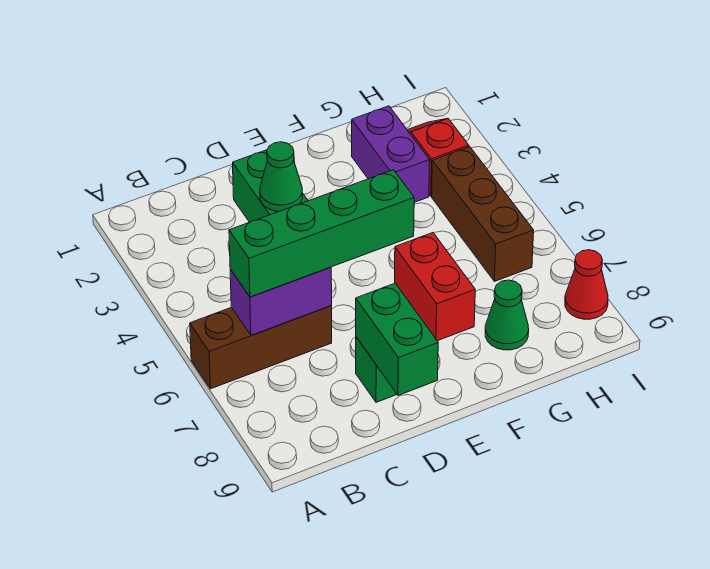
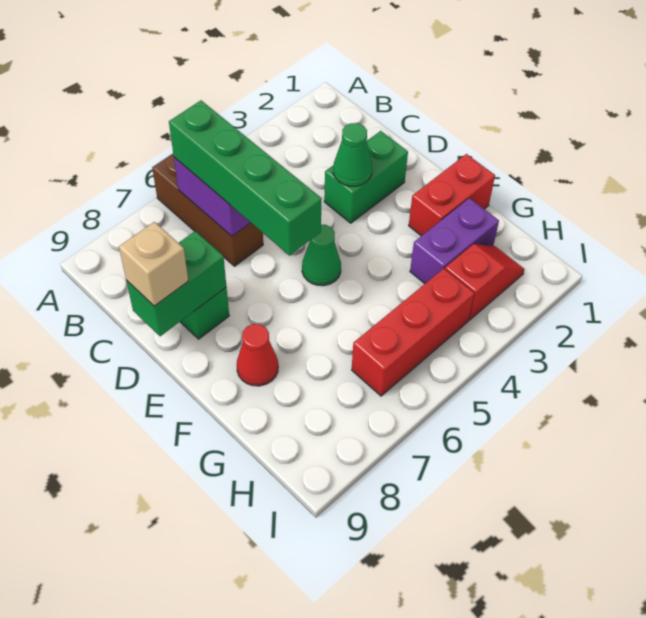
none -> tan 1x1 brick [119,222,188,306]
red 1x2 brick [395,233,475,341] -> red 1x2 brick moved to [409,154,495,236]
green 1x1 cone [485,280,529,350] -> green 1x1 cone moved to [302,225,341,286]
brown 1x3 brick [432,147,534,281] -> red 1x3 brick [352,269,474,396]
red 1x1 cone [565,250,608,319] -> red 1x1 cone moved to [237,324,278,386]

